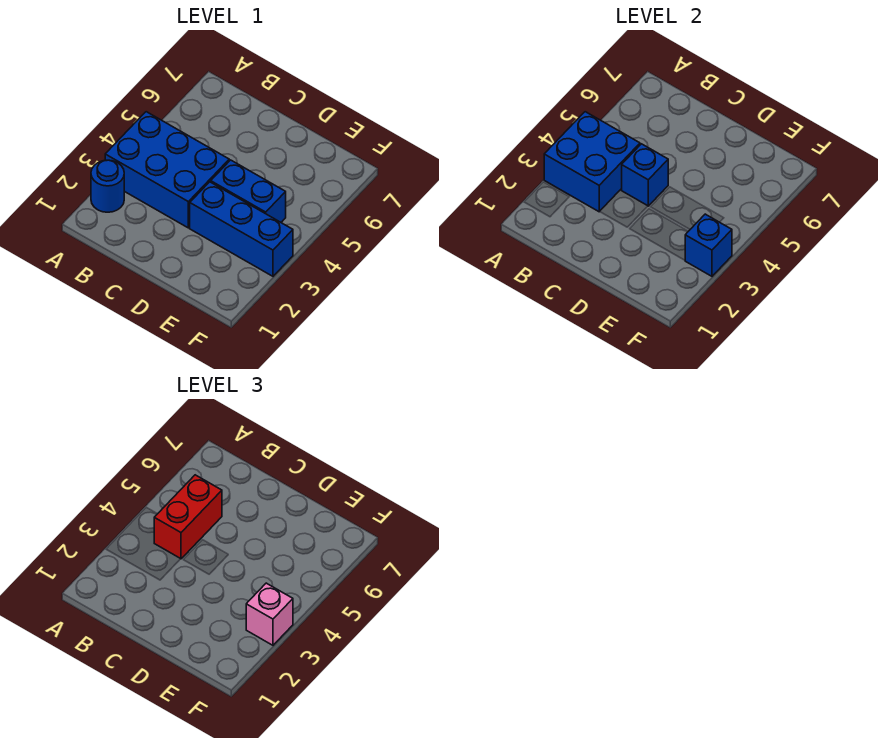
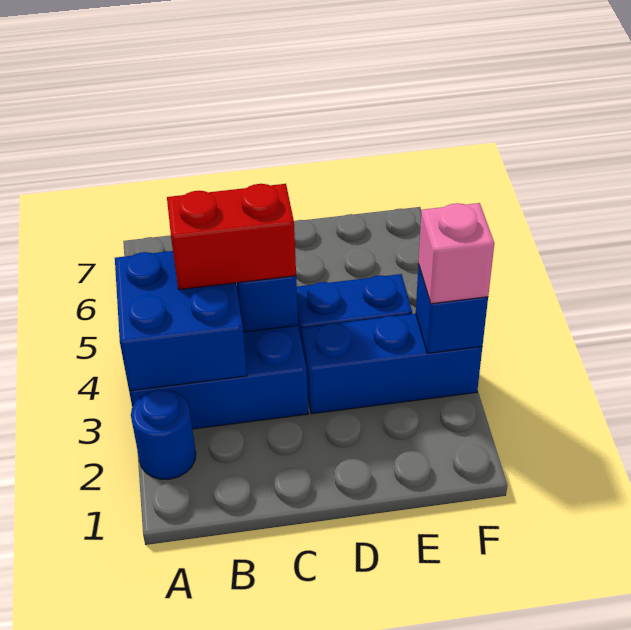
red 1x2 brick [154,475,222,559] -> red 1x2 brick turned to [167,184,296,290]

